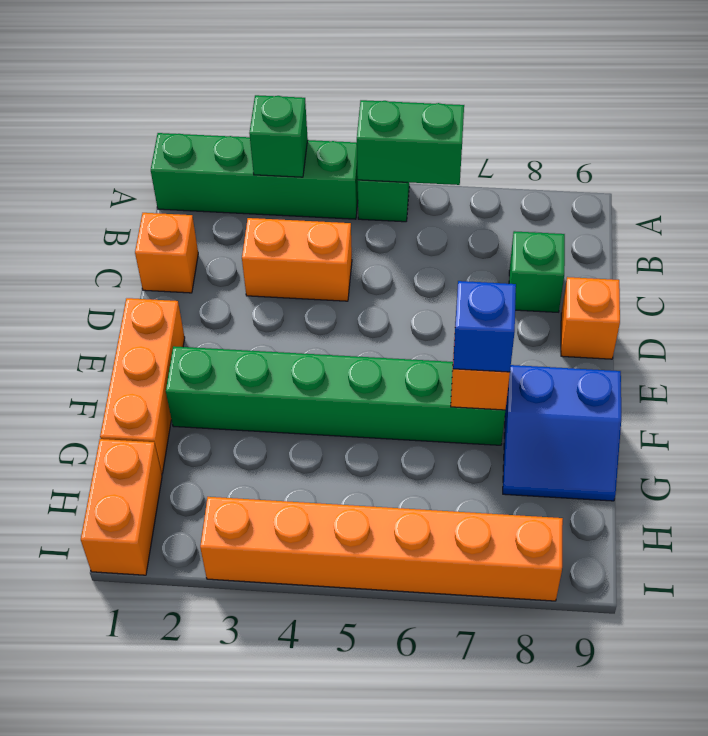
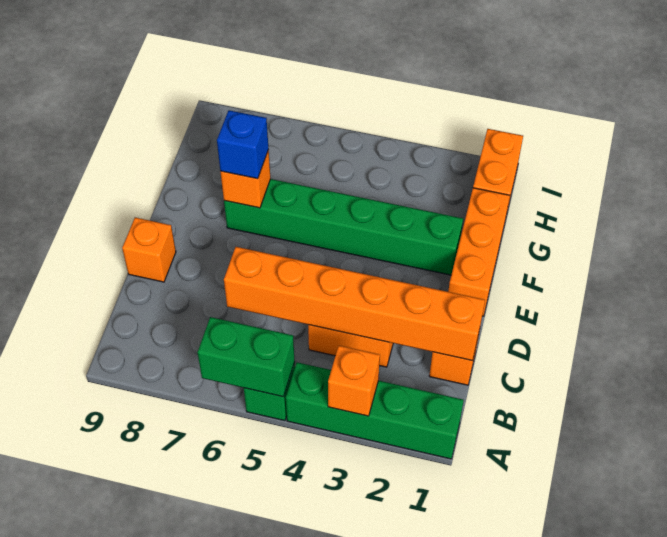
green 1x1 brick [249,95,308,177] -> orange 1x1 brick [328,346,380,416]
green 1x1 brick [509,231,565,312] -> none
blue 2x2 slope [503,365,621,501] -> none
orange 1x6 brick [200,497,563,601] -> orange 1x6 brick moved to [224,247,485,361]

